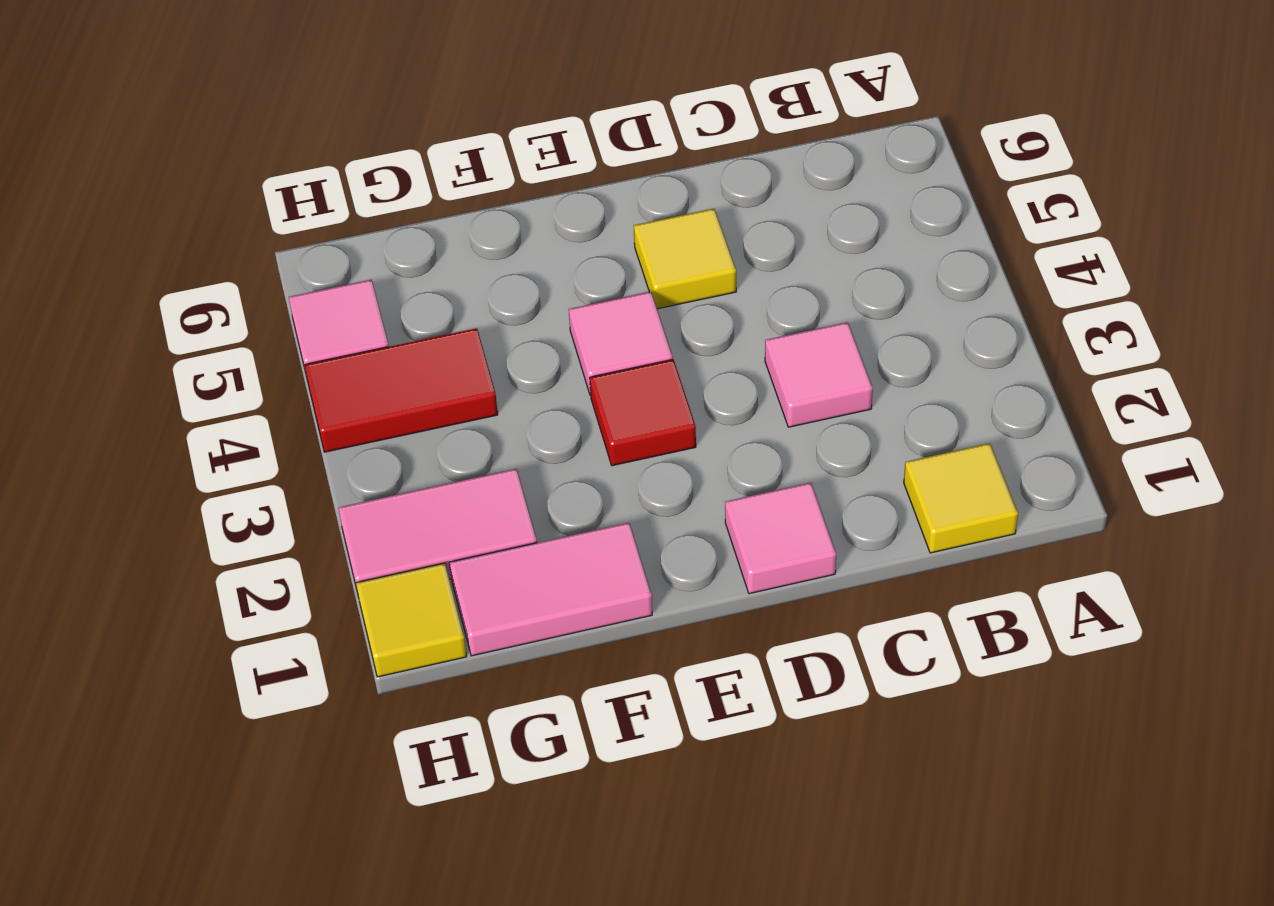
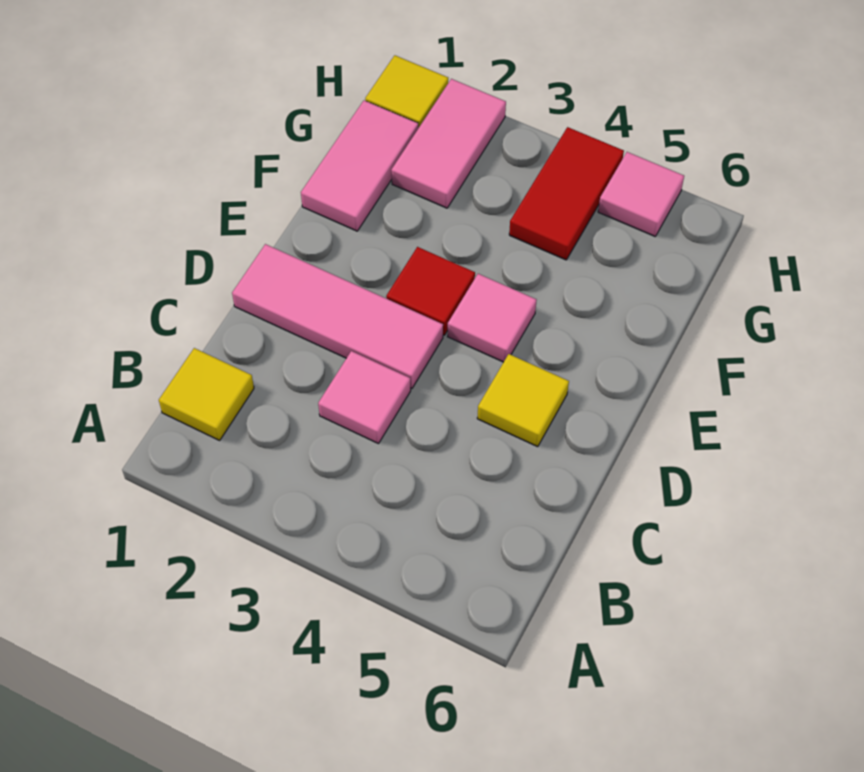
pink 1x1 tile [725,483,836,594] -> pink 1x3 tile [232,244,443,388]

